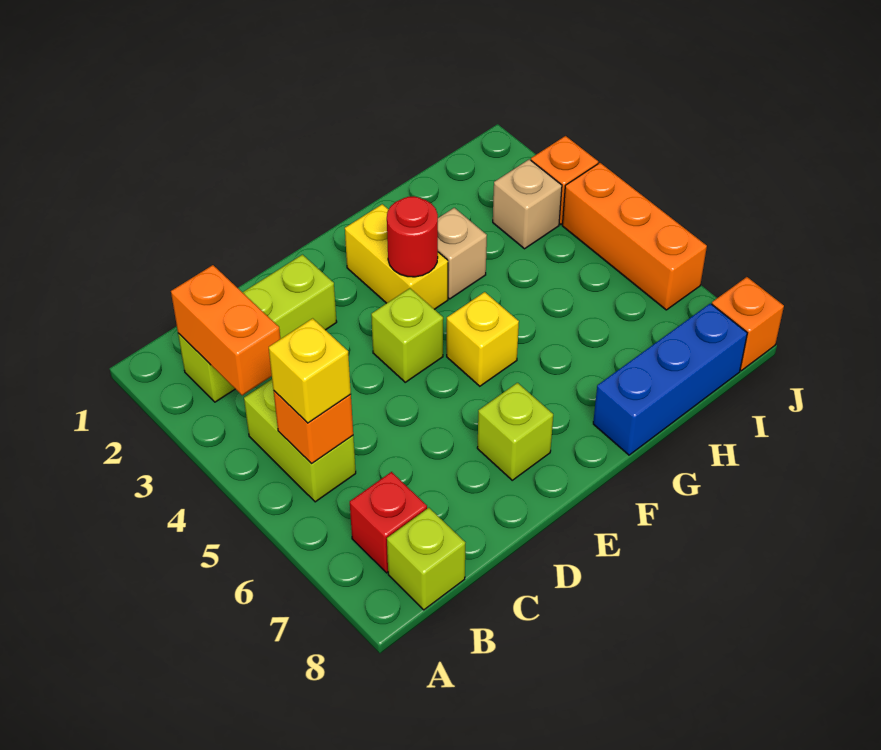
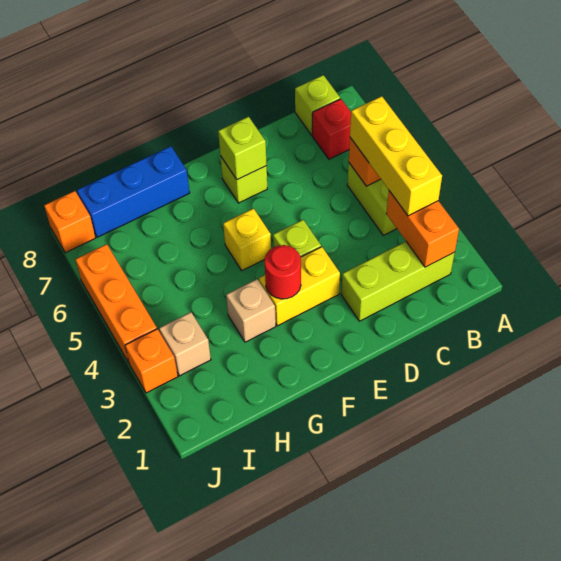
yellow 1x1 brick [269,318,351,423] -> yellow 1x3 brick [350,96,442,216]
none -> lime 1x1 brick [218,117,267,180]
yellow 1x2 brick [345,204,448,309] -> yellow 1x2 brick turned to [259,247,340,326]

